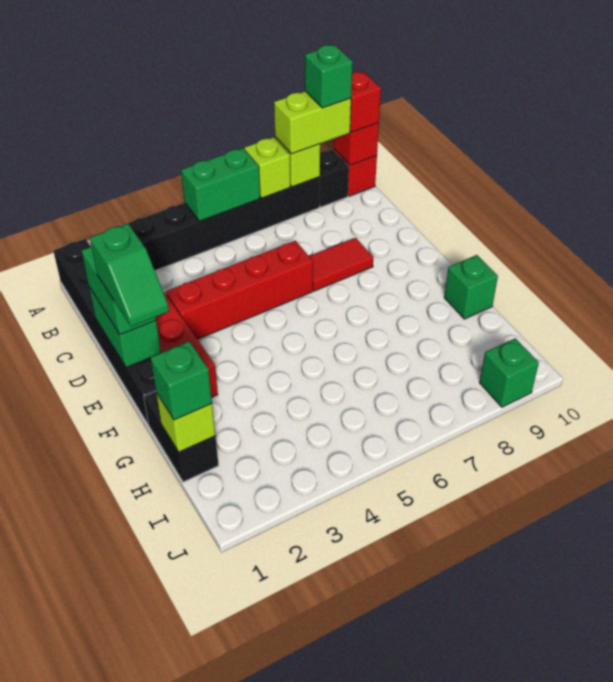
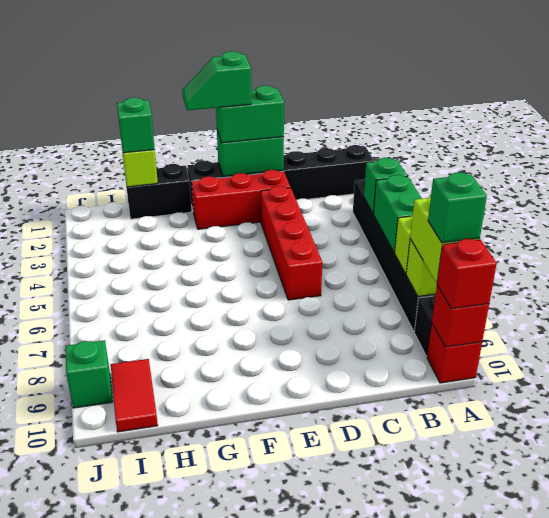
red 1x2 tile [309,238,373,291] -> red 1x2 tile moved to [111,359,158,432]
green 1x1 brick [444,255,498,319] -> green 1x1 brick moved to [364,158,407,214]

